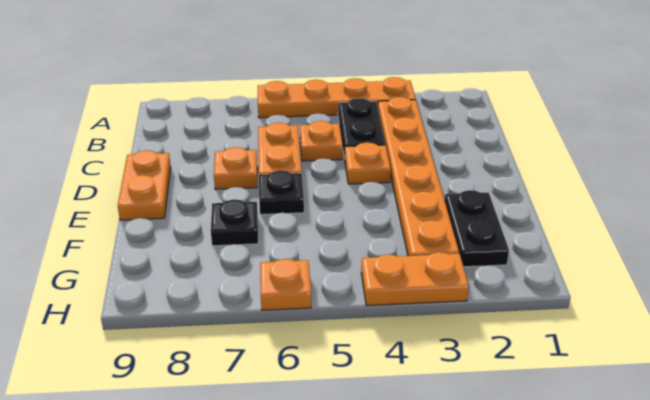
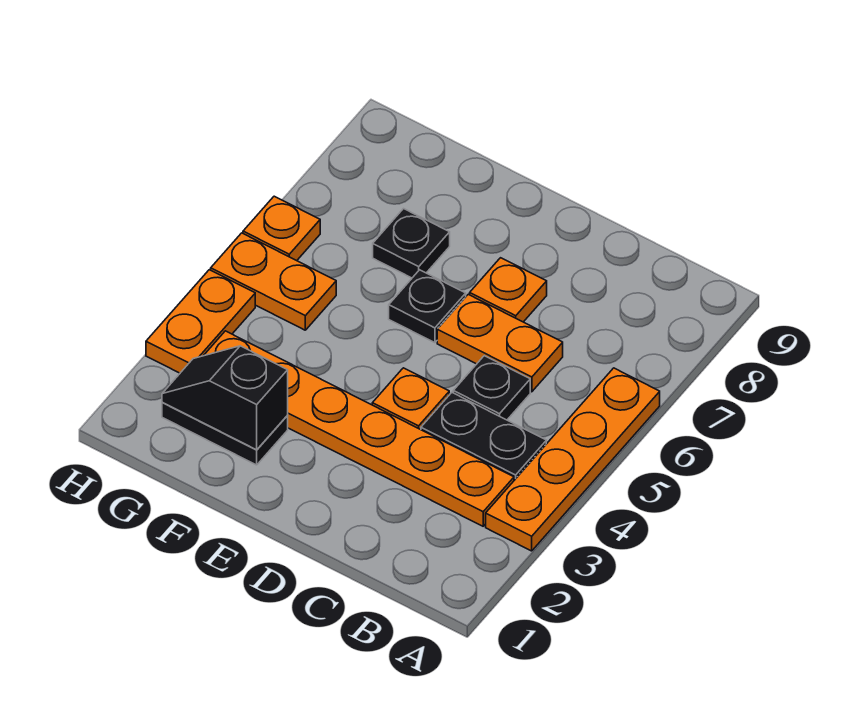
orange 1x1 plate [300,121,343,161] -> black 1x1 plate [453,356,530,420]
orange 1x2 plate [118,150,171,220] -> orange 1x2 plate moved to [211,233,336,330]
none -> black 1x2 slope [162,346,288,450]

